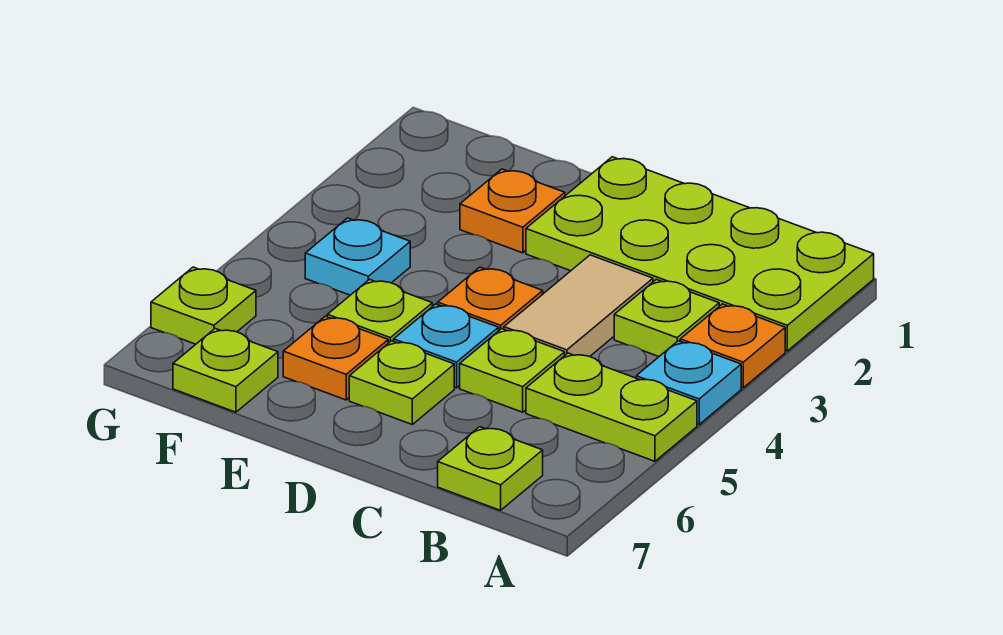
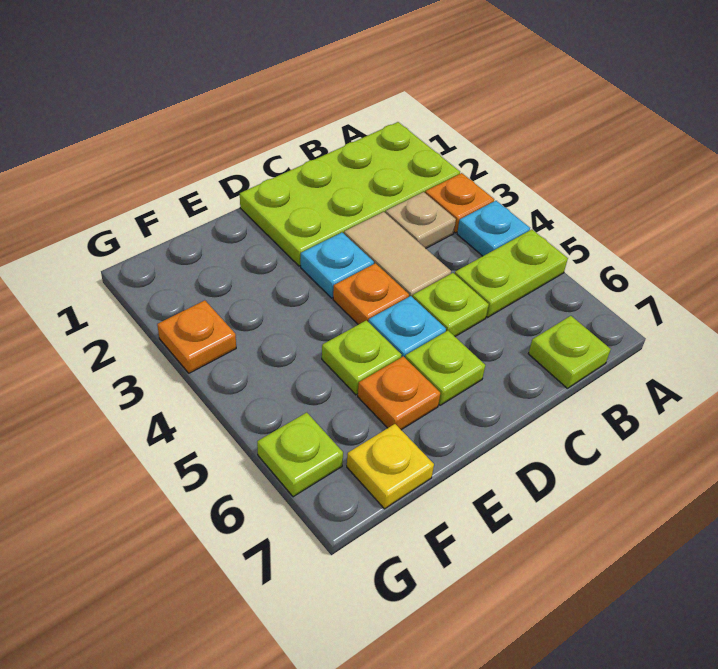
lime 1x1 plate [614,280,719,357] -> tan 1x1 plate [386,192,456,248]
orange 1x1 plate [460,169,565,253] -> orange 1x1 plate moved to [157,300,236,373]
cyan 1x1 plate [305,218,410,295] -> cyan 1x1 plate moved to [301,233,374,298]
lime 1x1 plate [173,329,278,412] -> yellow 1x1 plate [347,424,434,509]

